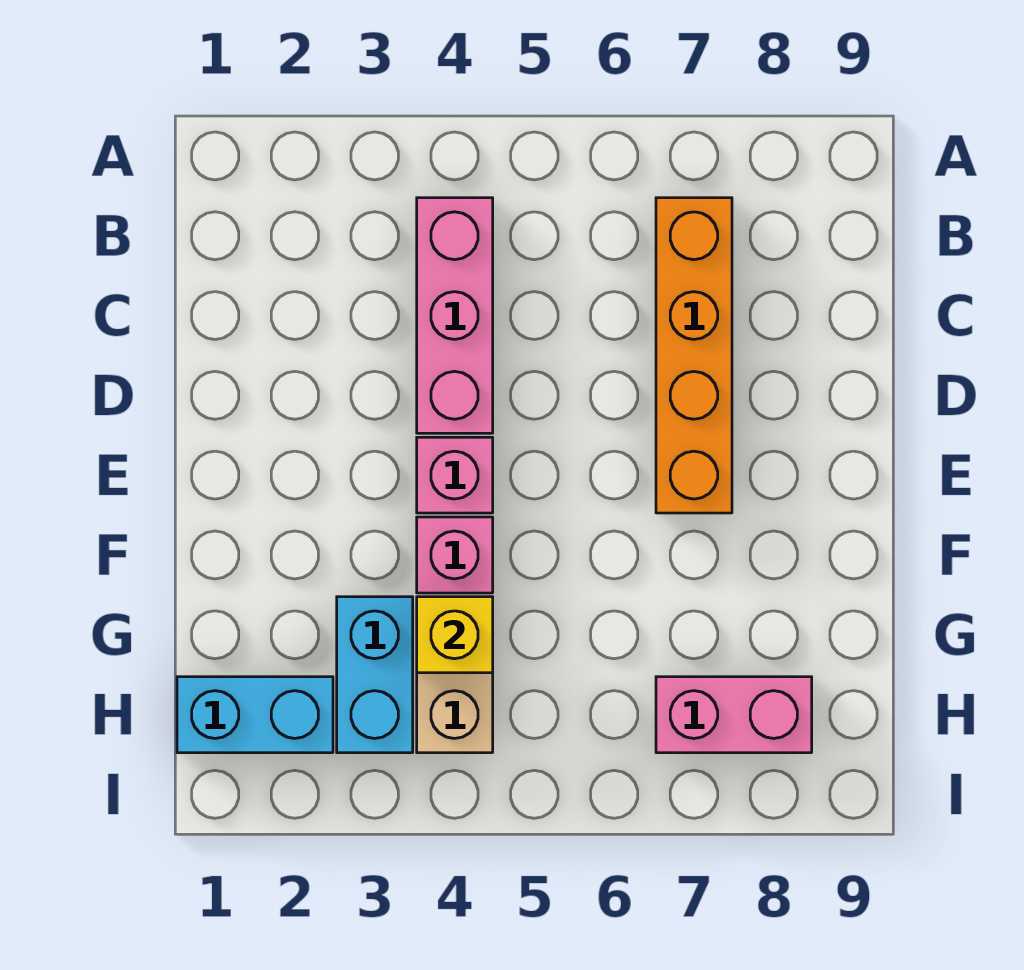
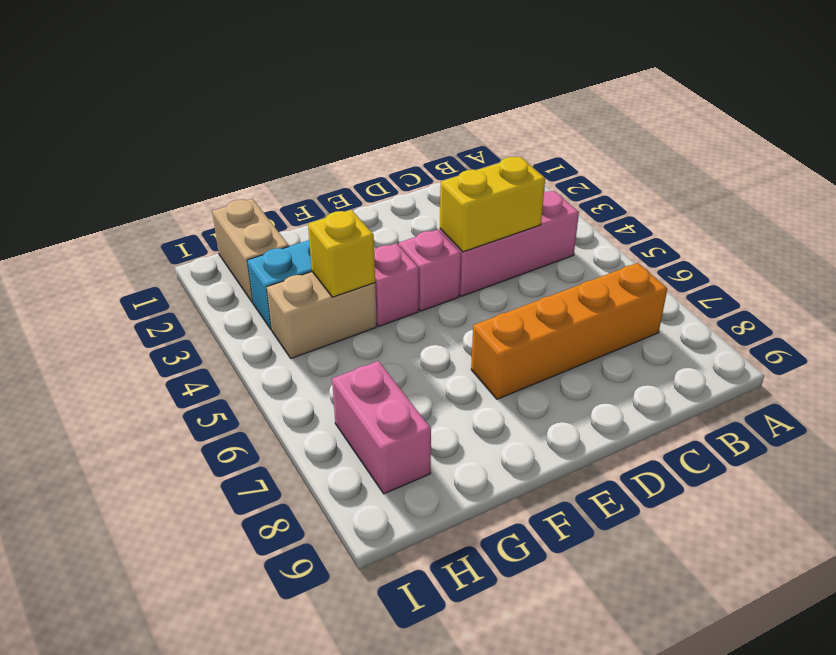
none -> yellow 1x2 brick [440,157,545,252]
cyan 1x2 brick [177,677,333,753] -> tan 1x2 brick [212,199,289,303]

